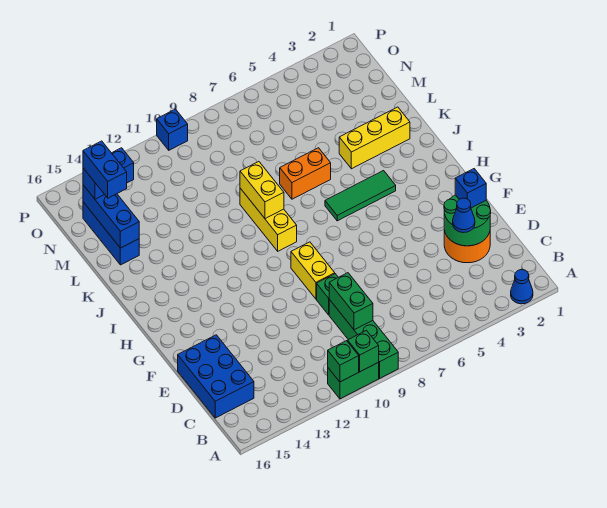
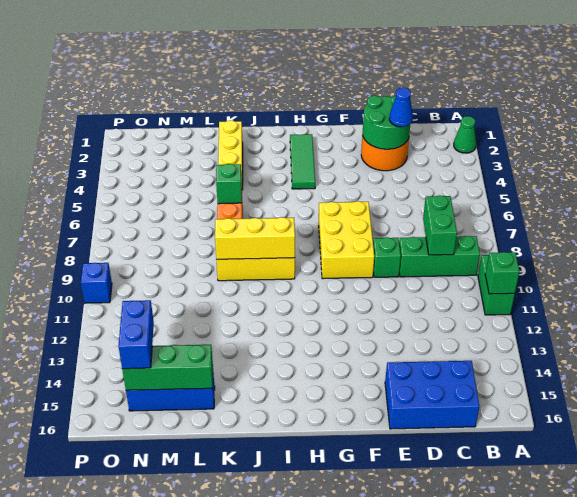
blue 1x1 cone [511,270,533,304] -> green 1x1 cone [454,116,476,153]
green 1x4 brick [329,300,398,378] -> green 1x3 brick [399,236,480,277]
green 1x1 brick [348,330,379,372] -> green 1x1 brick moved to [216,164,242,204]
green 1x2 brick [329,273,373,330] -> green 1x2 brick turned to [423,195,457,255]
blue 1x1 brick [455,169,486,208] -> none
yellow 1x2 brick [291,242,335,299] -> yellow 2x3 brick [319,201,374,279]
green 1x3 tile [325,171,396,221] -> green 1x3 tile moved to [290,134,315,189]
yellow 1x2 brick [240,162,284,219] -> yellow 1x3 brick [215,217,295,259]
blue 1x3 brick [83,185,139,248] -> green 1x3 brick [122,345,213,390]
blue 1x2 brick [83,141,127,198] -> none

